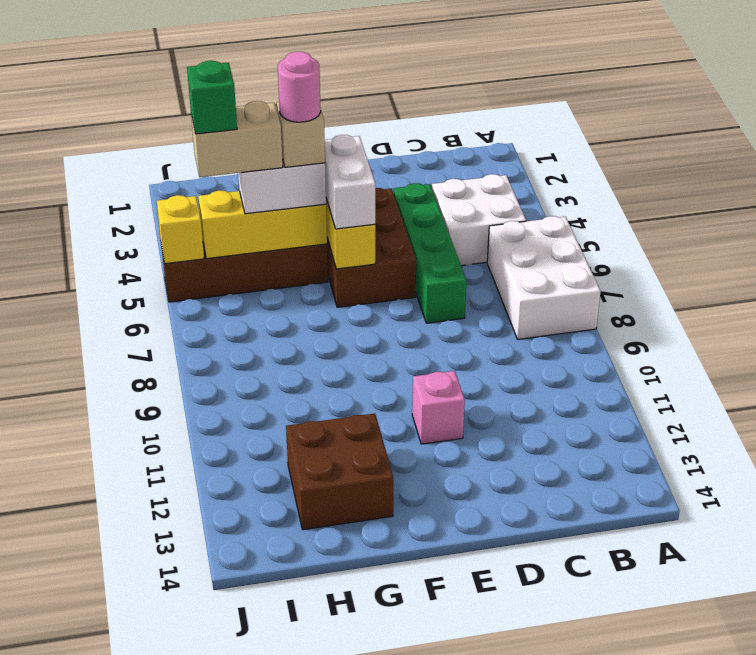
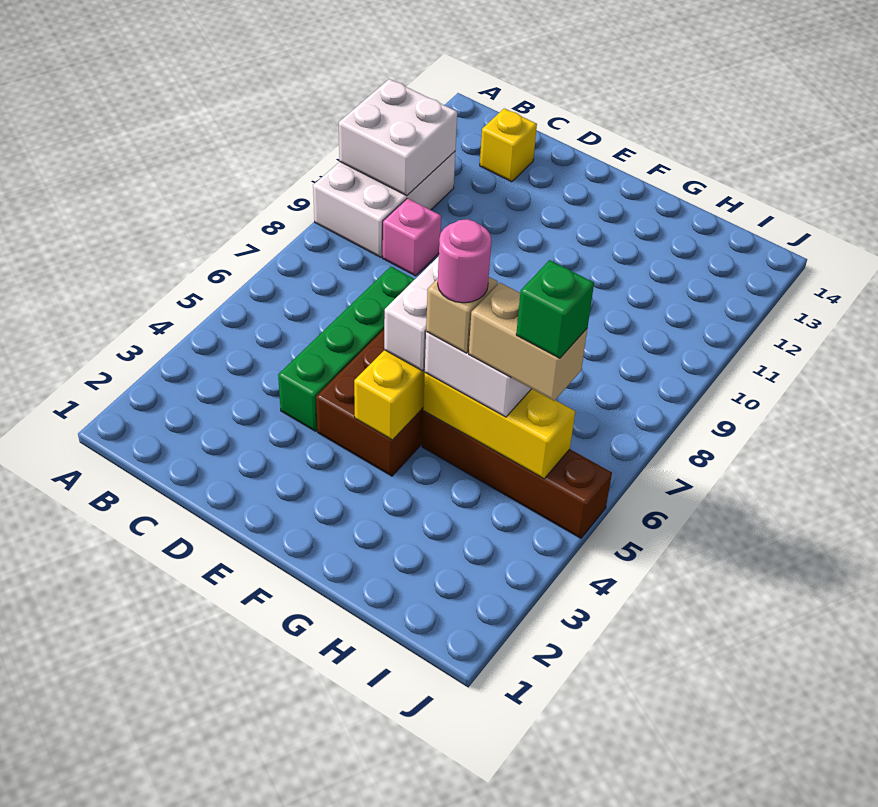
white 2x3 brick [487,216,601,339] -> white 2x3 brick moved to [313,152,455,257]
white 2x2 brick [432,174,526,266] -> white 2x2 brick moved to [339,79,457,196]
pink 1x1 brick [412,371,465,444] -> pink 1x1 brick moved to [383,198,441,276]
brown 2x2 brick [286,413,393,530] -> none
yellow 1x1 brick [157,195,204,264] -> yellow 1x1 brick moved to [480,108,537,182]

